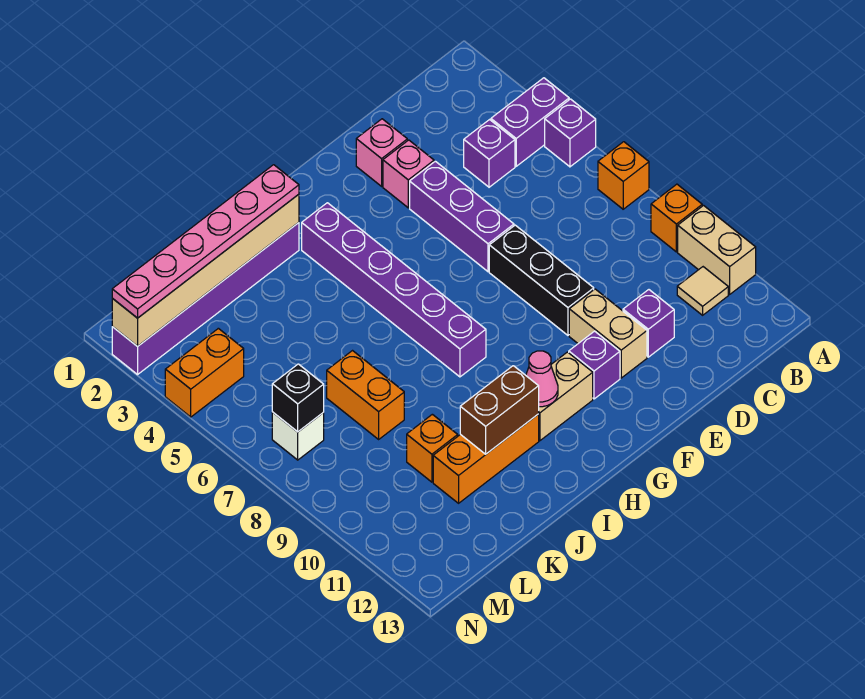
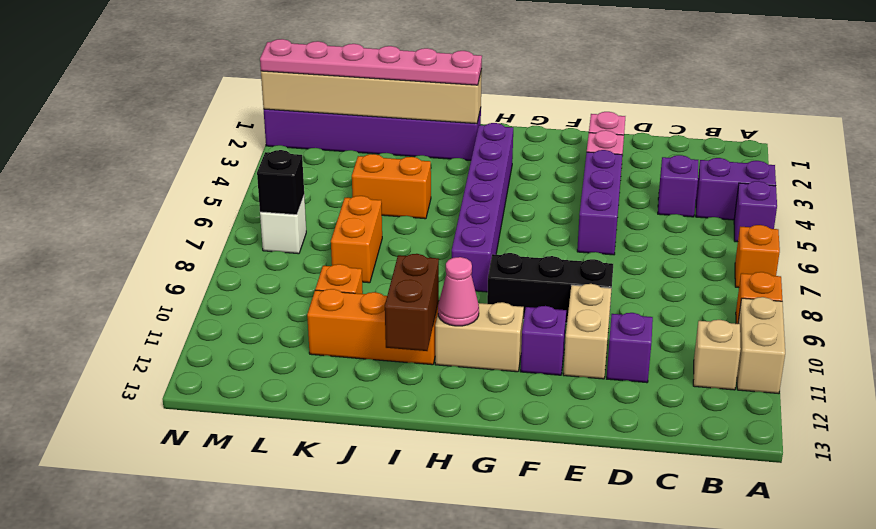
tan 1x1 tile [677,267,728,315] -> tan 1x1 brick [693,320,741,390]
black 1x3 brick [489,225,594,335] -> black 1x3 brick turned to [487,253,613,323]
brown 1x2 brick [460,366,539,454] -> brown 1x2 brick turned to [385,254,439,351]
orange 1x2 brick [165,328,244,417] -> orange 1x2 brick moved to [352,154,431,219]

